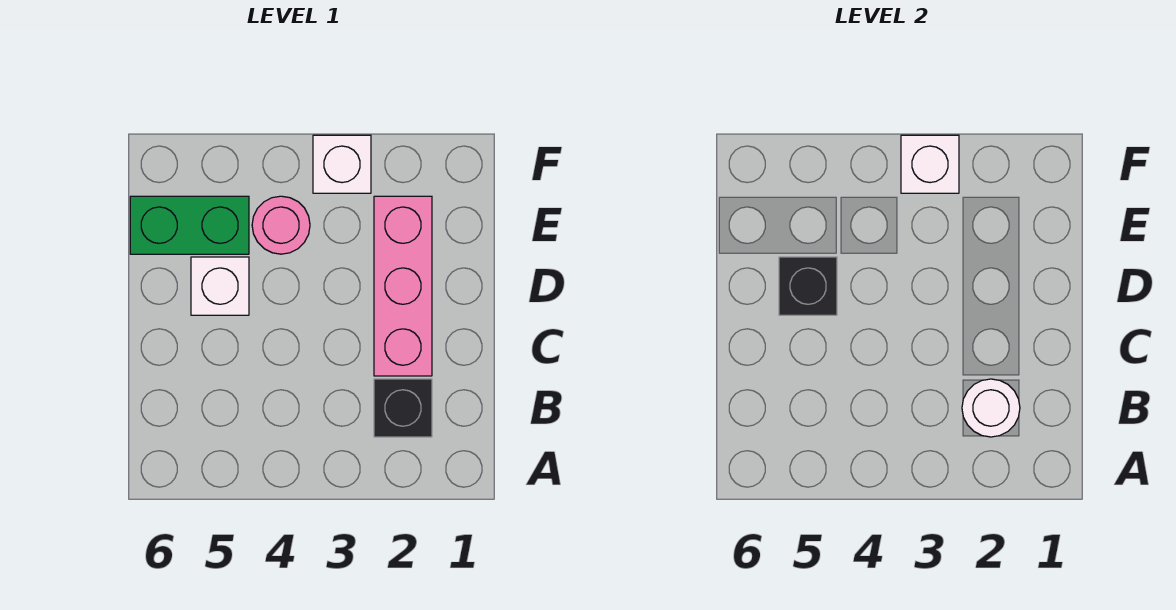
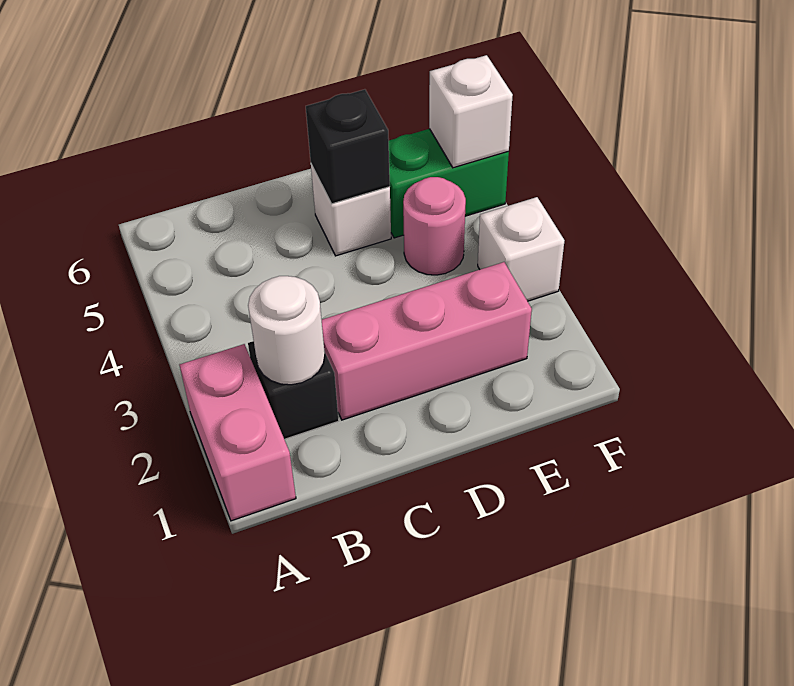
none -> pink 1x2 brick [180,344,296,521]
green 1x2 brick [130,196,249,254] -> green 1x2 brick turned to [389,129,509,238]
white 1x1 brick [901,135,959,193] -> white 1x1 brick moved to [429,55,513,168]

